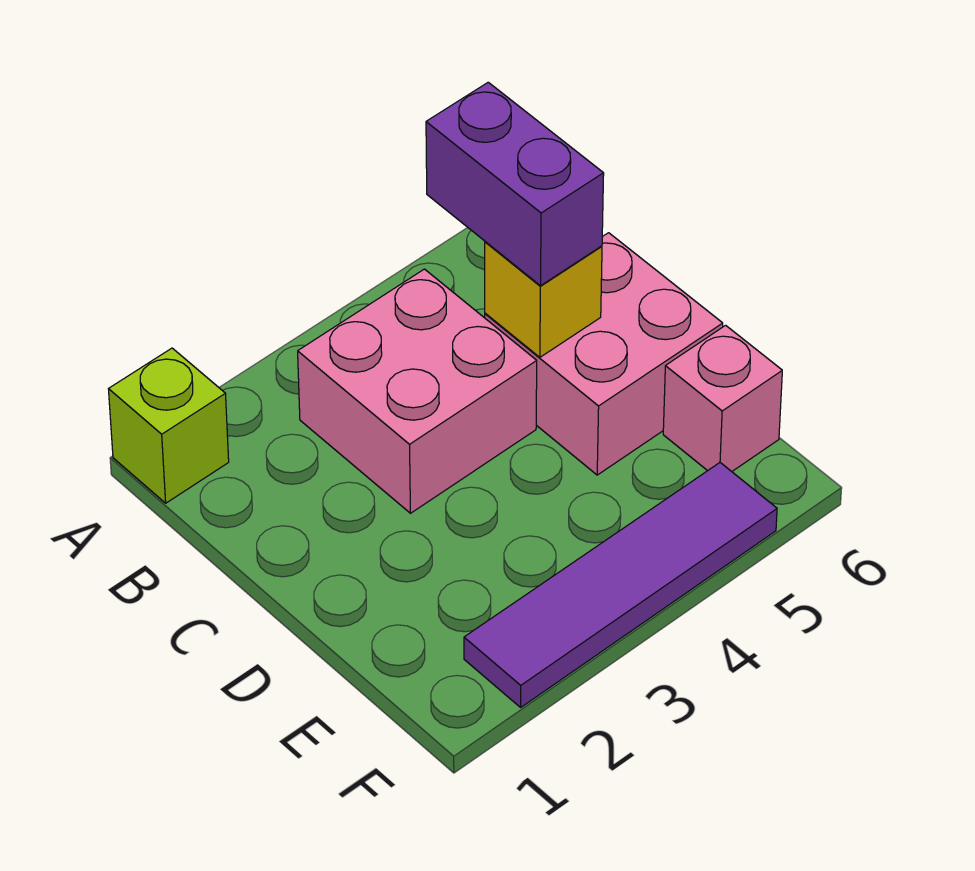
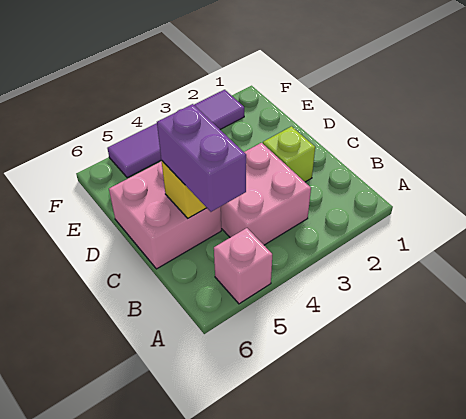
lime 1x1 brick [109,348,229,503] -> lime 1x1 brick moved to [263,126,315,182]
pink 1x1 brick [663,325,782,471] -> pink 1x1 brick moved to [214,228,272,304]

